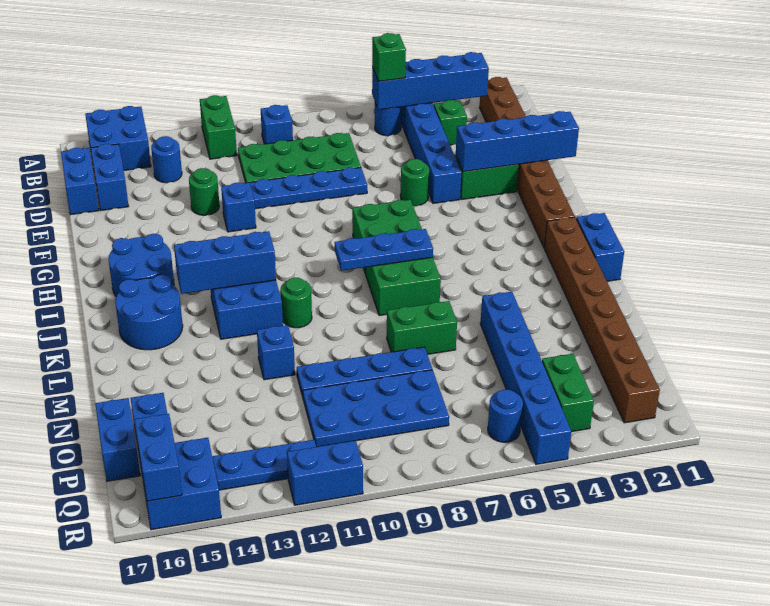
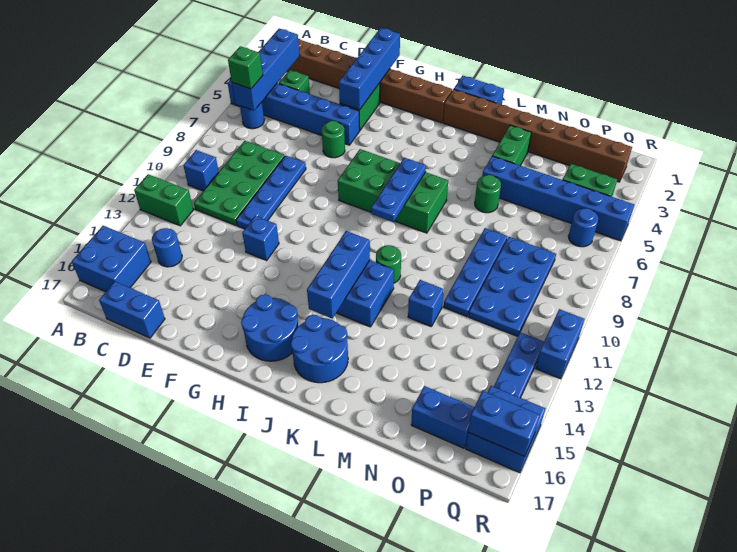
blue 1x2 brick [91,144,129,211] -> none
green 1x1 round brick [189,168,219,215] -> green 1x1 round brick moved to [475,175,501,213]
green 1x2 brick [387,301,457,354] -> green 1x2 brick moved to [492,125,531,166]
blue 1x2 brick [95,398,140,481] -> none

